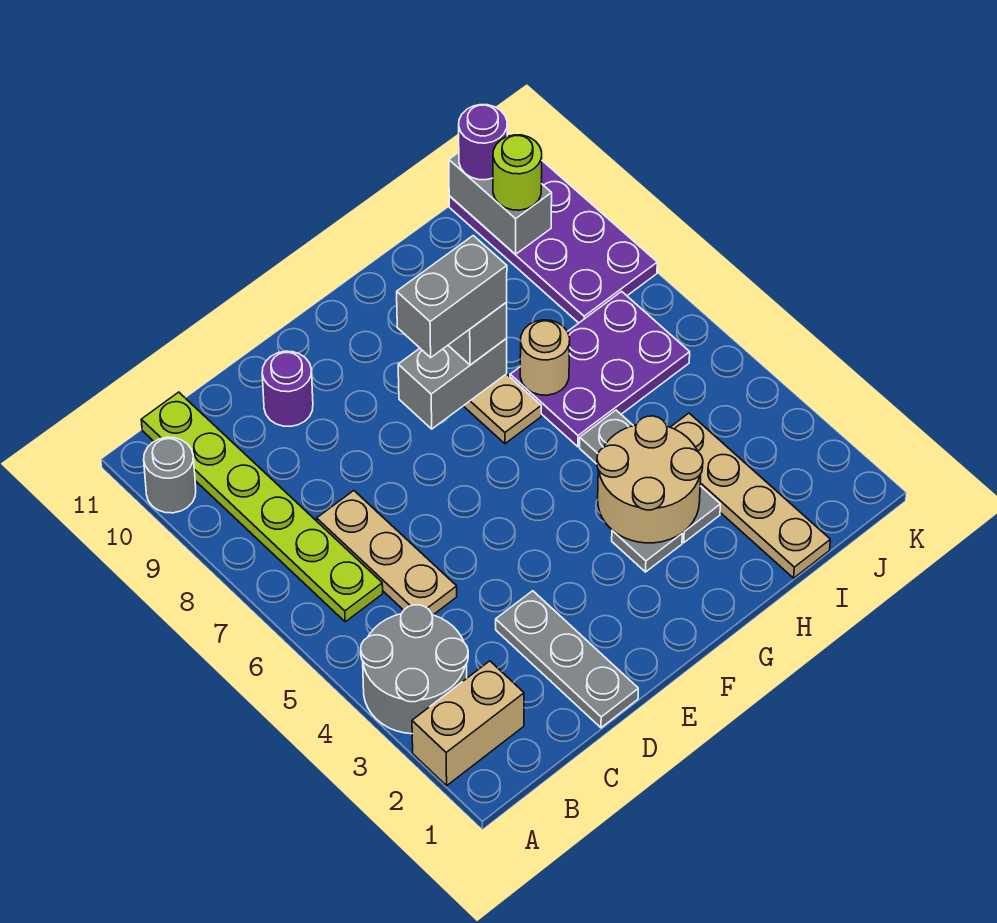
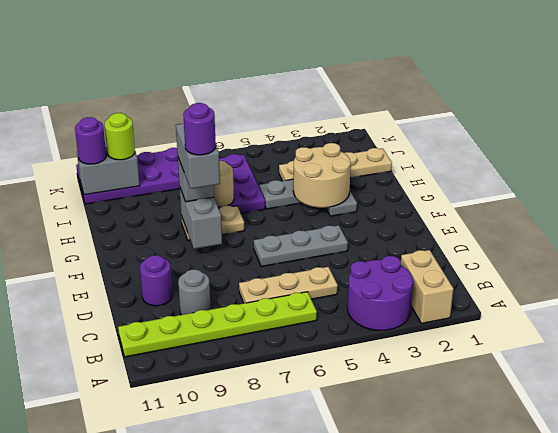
grey 2x2 round brick [361,605,468,734] -> purple 2x2 round brick [348,256,413,330]
grey 1x1 round brick [144,437,196,513] -> grey 1x1 round brick moved to [178,270,211,315]
grey 1x3 plate [496,591,638,728] -> grey 1x3 plate moved to [254,225,348,267]
none -> purple 1x1 round brick [183,103,216,155]

